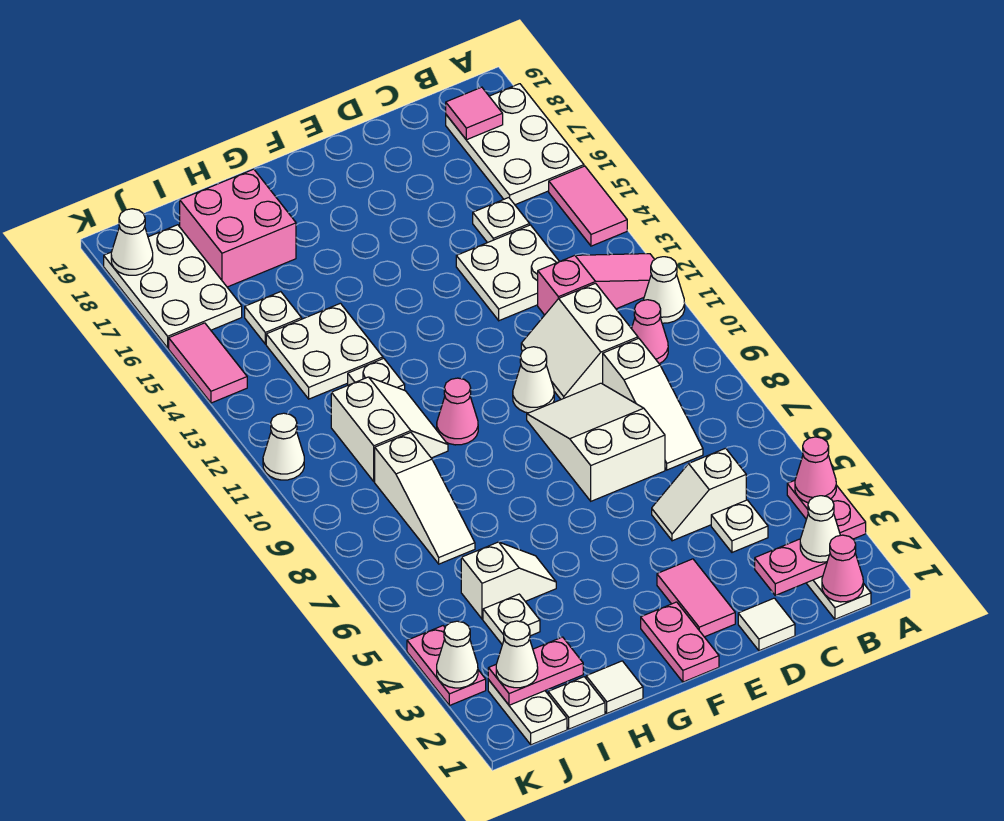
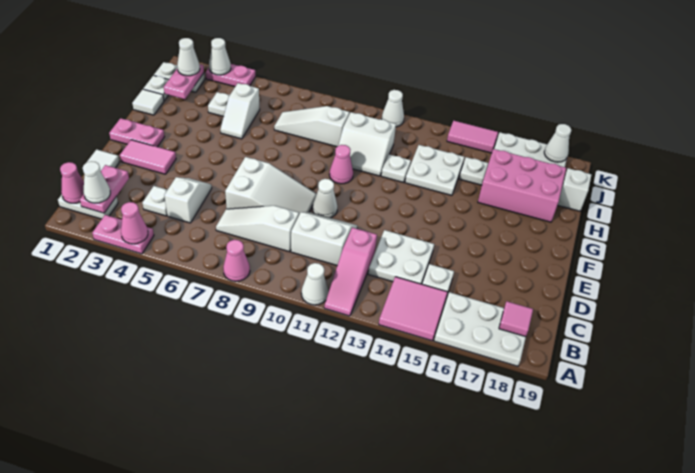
pink 1x2 tile [549,166,627,246] -> pink 2x2 tile [379,277,448,341]
pink 1x1 cone [632,300,668,364] -> pink 1x1 cone moved to [223,240,250,281]
pink 2x2 brick [180,169,296,287] -> pink 2x3 brick [478,149,566,222]
none -> white 1x1 brick [558,168,592,211]

